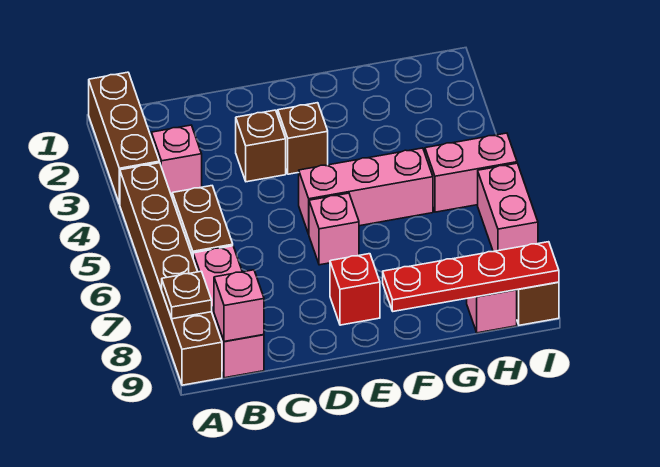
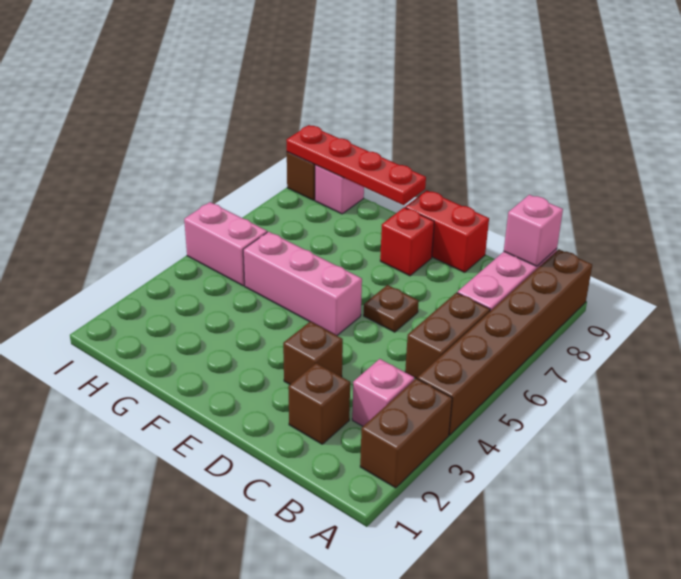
brown 1x3 brick [89,72,159,204] -> brown 1x2 brick [360,378,452,488]
brown 1x1 plate [162,271,212,319] -> brown 1x1 plate moved to [364,285,419,332]
none -> red 1x2 brick [405,190,489,272]
brown 1x1 brick [278,103,328,174] -> brown 1x1 brick moved to [288,363,350,444]
pink 1x1 brick [309,193,359,265] -> none
pink 1x2 brick [478,163,538,252] -> none

